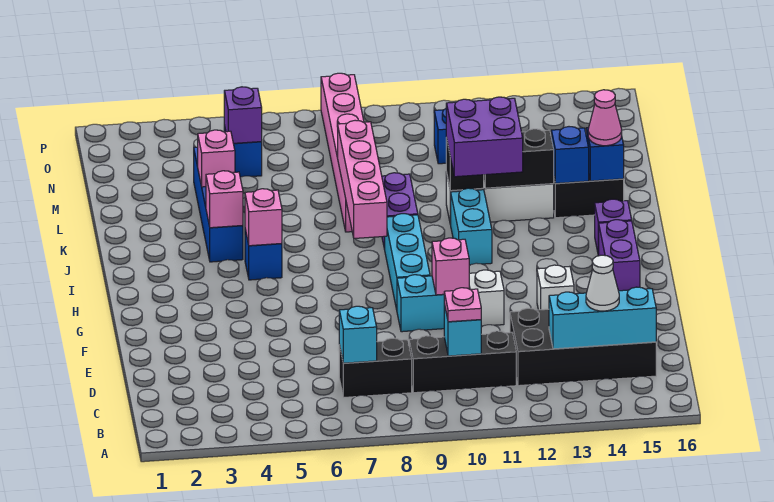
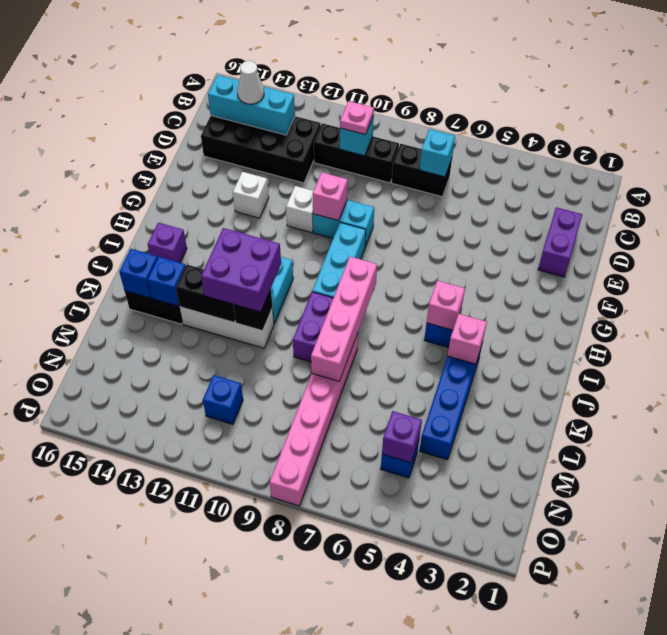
purple 1x2 brick [599,220,640,291] -> purple 1x2 brick moved to [538,207,582,277]
pink 1x1 cone [588,90,622,146] -> none
pink 1x1 brick [198,130,235,187] -> none

